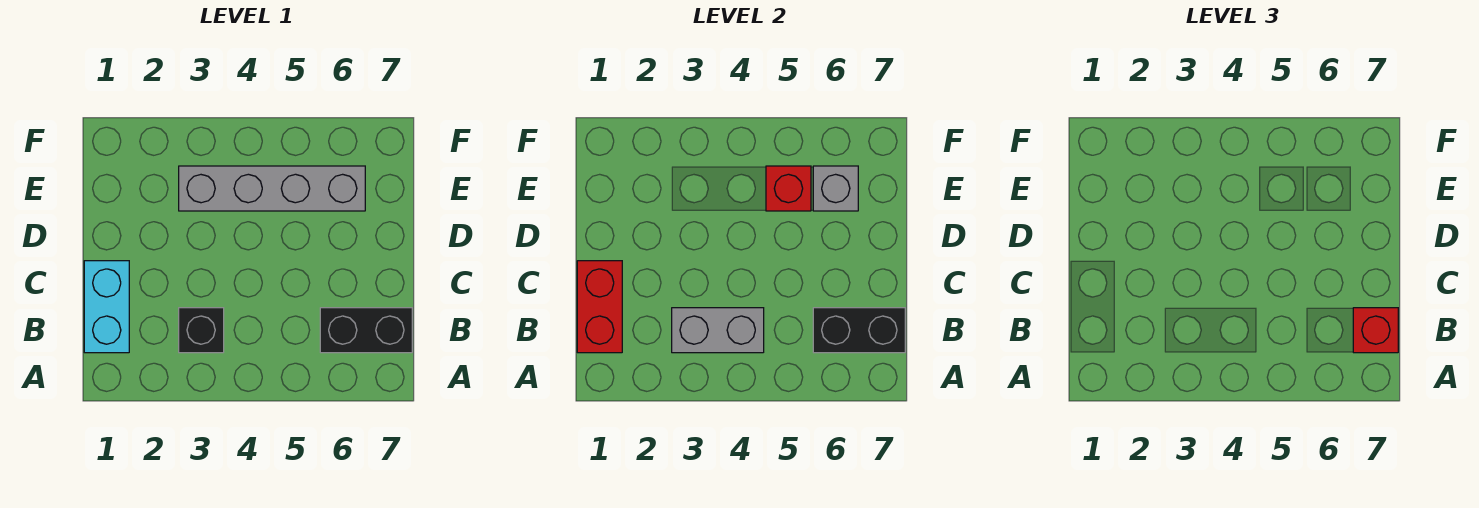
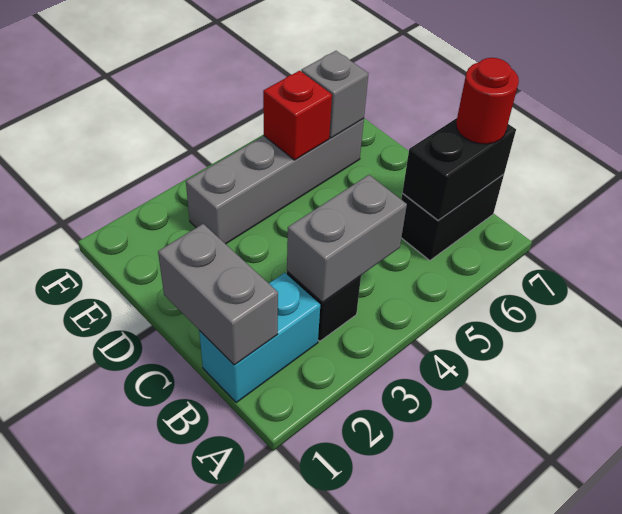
cyan 1x2 brick [84,261,129,353] -> cyan 1x2 brick turned to [199,273,320,402]
red 1x2 brick [577,261,622,353] -> grey 1x2 brick [158,224,278,365]
red 1x1 brick [1353,308,1398,353] -> red 1x1 round brick [456,58,519,144]

